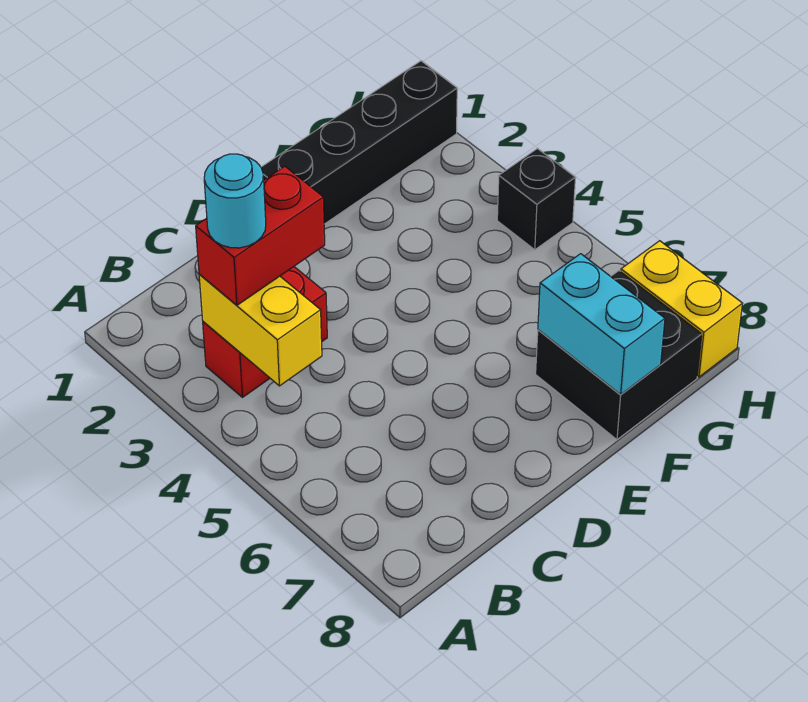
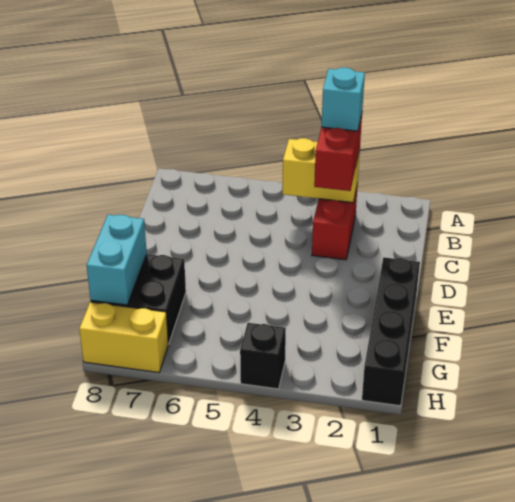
cyan 1x1 round brick [204,154,266,248] -> cyan 1x1 brick [321,67,365,131]
cyan 1x2 brick [538,254,665,394] -> cyan 1x2 brick turned to [87,214,147,305]

